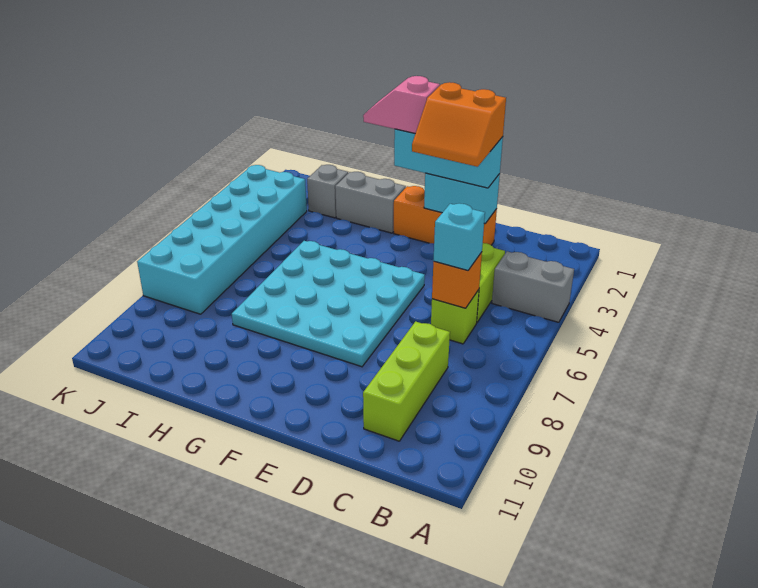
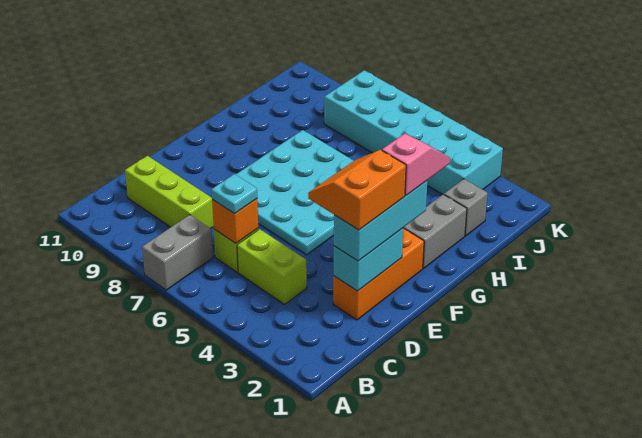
grey 1x2 brick [492,251,574,322] -> grey 1x2 brick moved to [142,215,213,290]
cyan 1x1 brick [433,203,485,270] -> cyan 1x1 plate [211,174,257,214]

